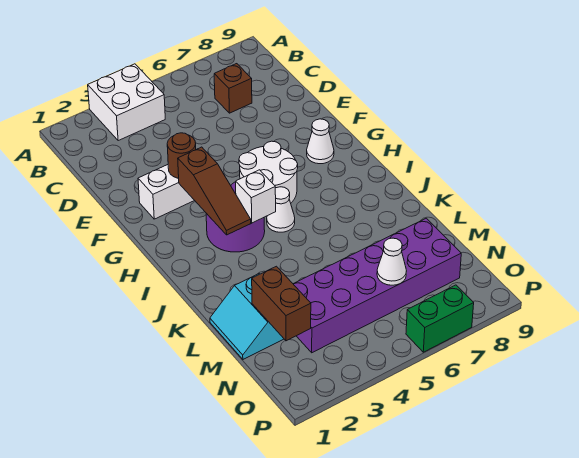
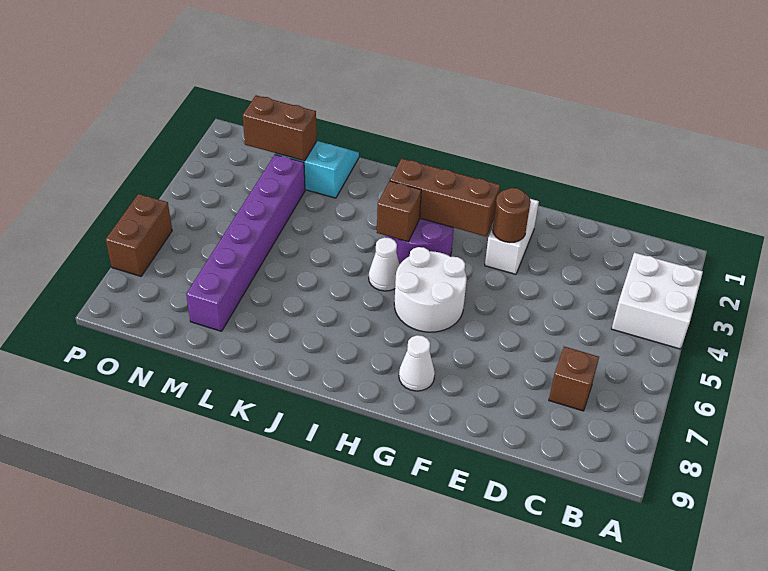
brown 1x3 slope [178,147,251,235] -> brown 1x3 brick [390,158,500,237]
white 1x1 brick [236,170,276,223] -> brown 1x1 brick [377,181,421,242]
purple 2x6 brick [294,218,461,353] -> purple 1x6 brick [186,155,305,331]
white 1x1 cone [377,238,406,285] -> none
green 1x2 brick [406,285,474,352] -> brown 1x2 brick [106,194,172,276]

